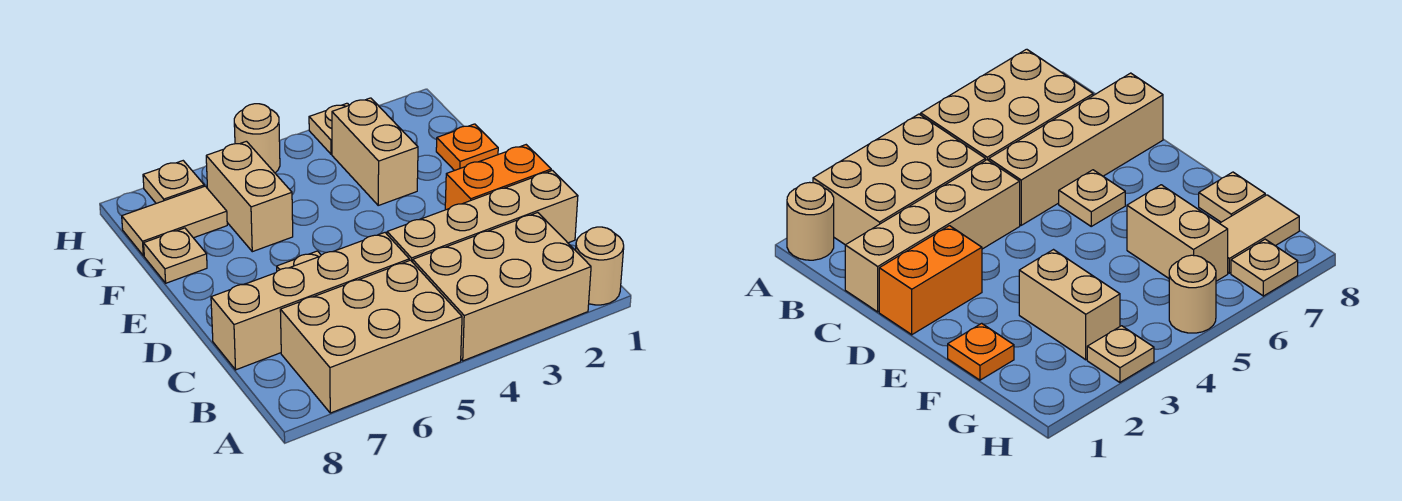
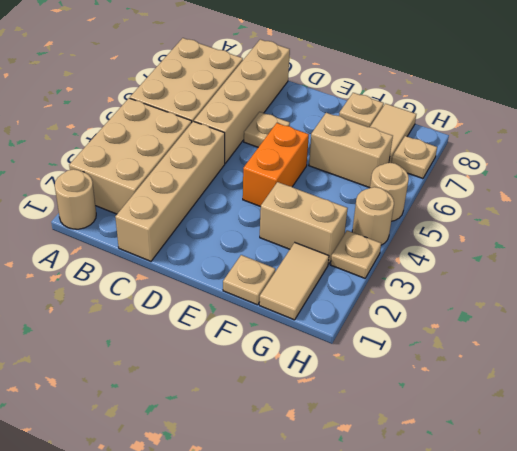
orange 1x2 brick [445,145,551,210] -> orange 1x2 brick moved to [243,123,309,207]
orange 1x1 plate [436,124,498,171] -> tan 1x1 plate [223,255,275,305]
none -> tan 1x2 tile [259,243,329,320]
none -> tan 1x1 round brick [352,187,394,245]

